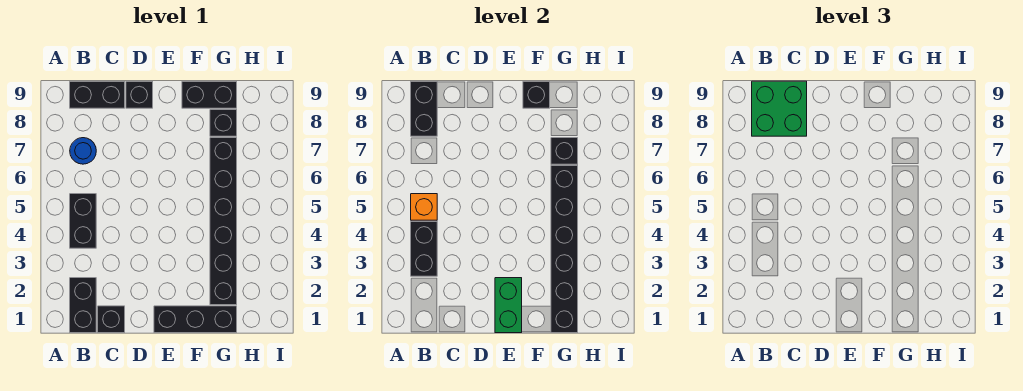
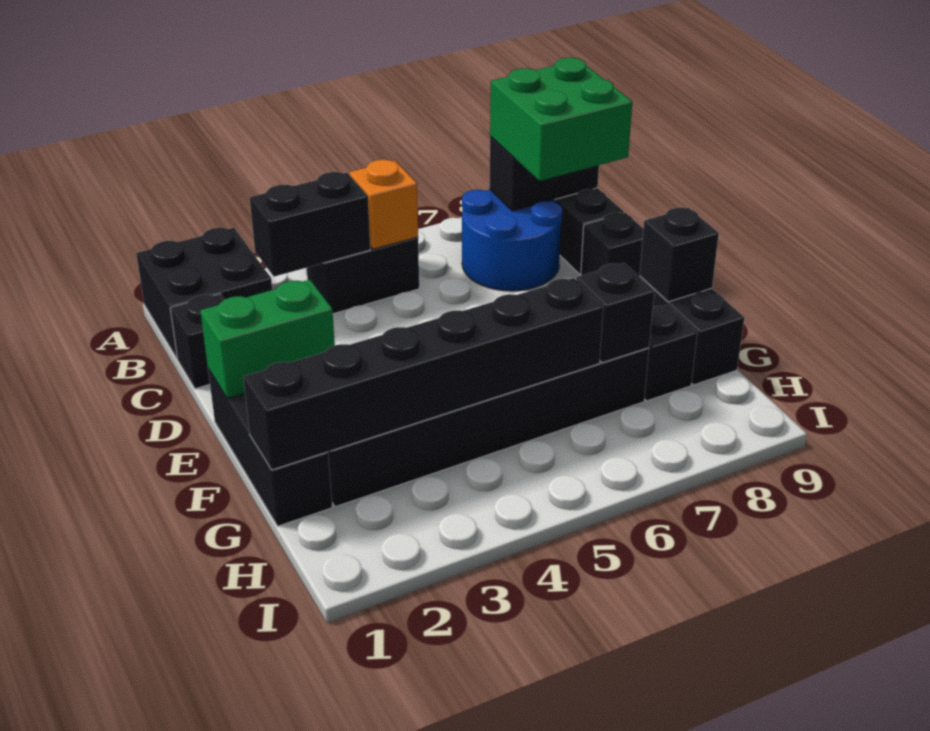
black 1x2 brick [70,278,96,333] -> black 2x2 brick [136,228,272,359]
blue 1x1 round brick [70,138,96,164] -> blue 2x2 round brick [462,190,562,291]

